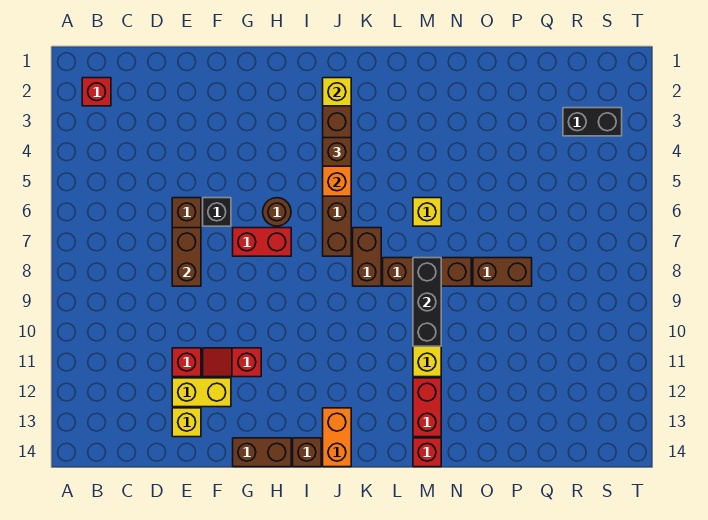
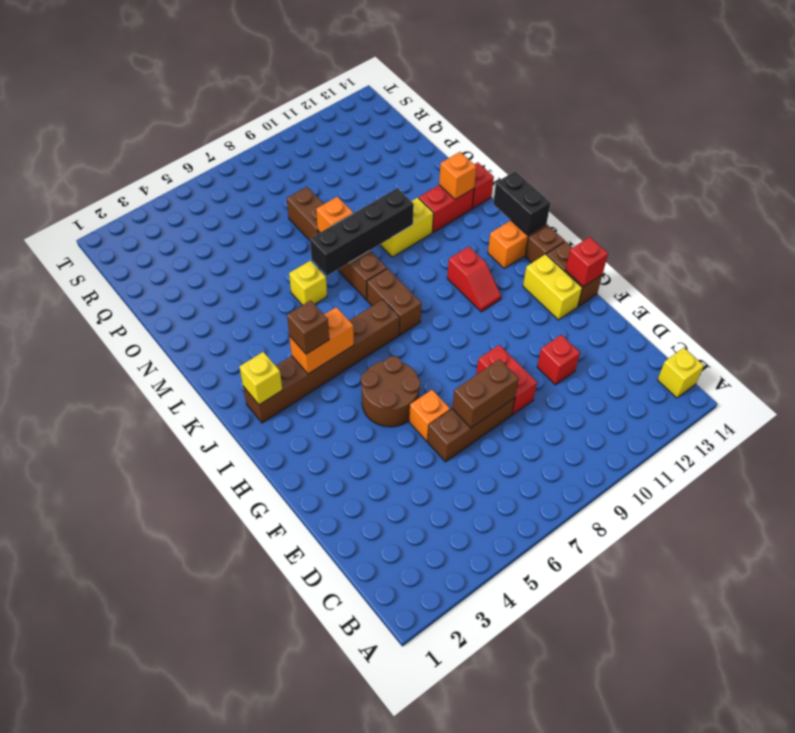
red 1x1 brick [82,78,111,106] -> red 1x1 brick moved to [566,237,608,287]
yellow 1x2 brick [172,378,231,407] -> yellow 1x2 brick moved to [523,254,582,320]
yellow 1x1 brick [172,408,201,437] -> yellow 1x1 brick moved to [658,348,704,398]
black 1x1 brick [203,198,231,226] -> orange 1x1 brick [409,390,450,441]
red 1x2 slope [203,348,261,377] -> red 1x2 slope moved to [447,246,501,312]
red 1x2 brick [233,228,291,256] -> red 1x2 brick moved to [476,345,537,415]
brown 1x1 round brick [263,198,291,226] -> brown 2x2 round brick [361,356,420,427]
brown 1x2 brick [353,228,381,286] -> brown 1x2 brick turned to [367,269,422,335]
black 1x3 brick [413,258,441,346] -> black 1x4 brick [310,188,414,276]
none -> orange 1x1 brick [439,152,476,199]
none -> orange 1x1 brick [316,197,353,232]
black 1x2 brick [563,108,622,136] -> black 1x2 brick moved to [493,171,551,236]

